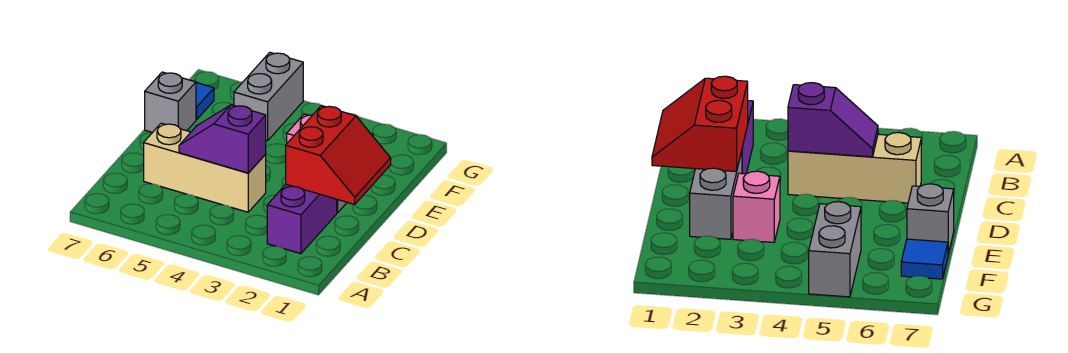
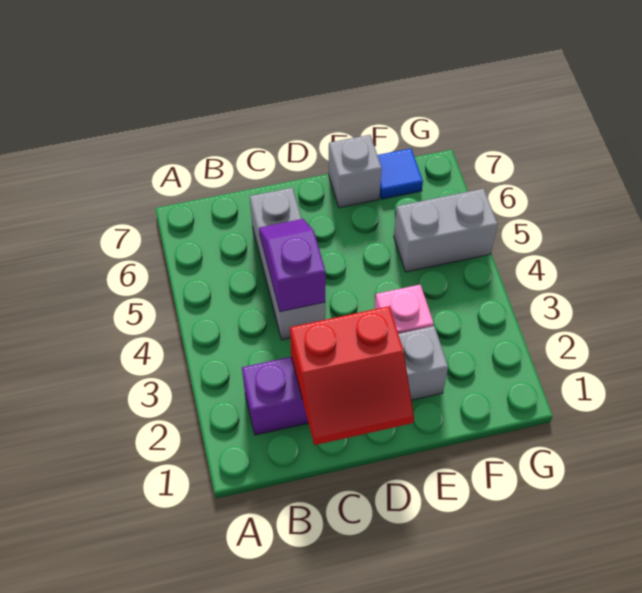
tan 1x3 brick [144,123,266,212] -> grey 1x3 brick [250,188,325,340]

